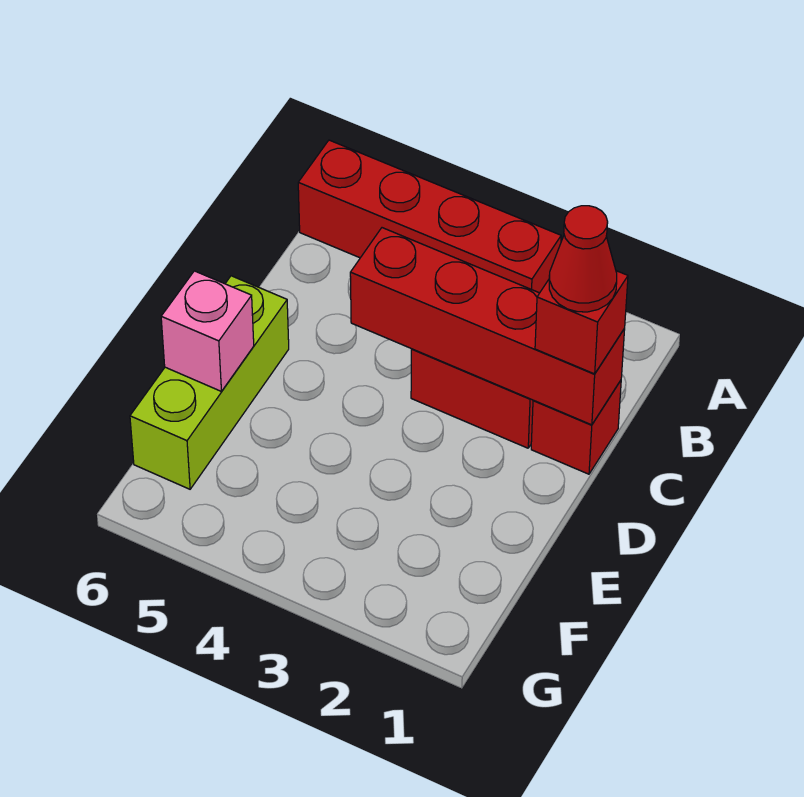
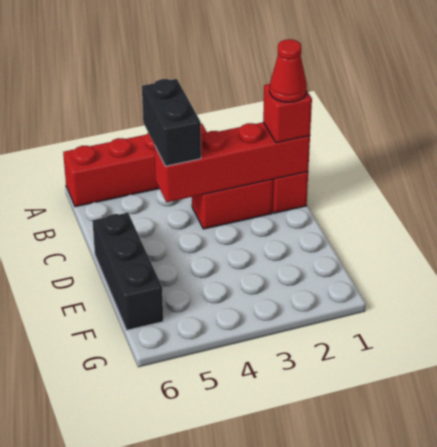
none -> black 1x2 brick [142,79,201,166]
lime 1x3 brick [130,276,289,489] -> black 1x3 brick [92,213,163,330]
pink 1x1 brick [161,271,254,391] -> none

